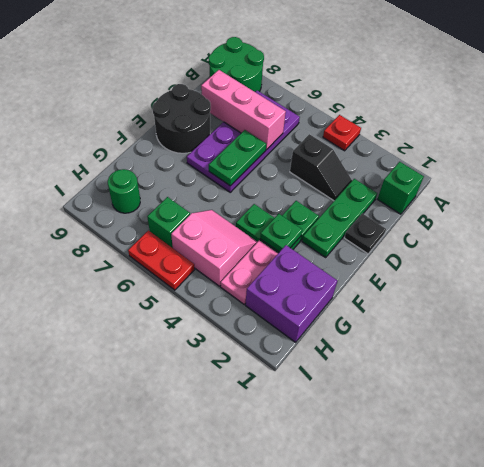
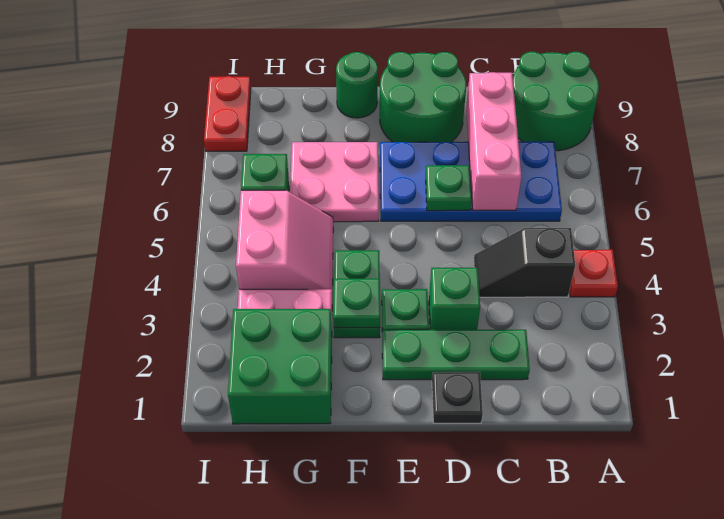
green 1x1 brick [378,162,424,214] -> green 1x1 brick moved to [429,268,480,330]
purple 2x4 plate [187,91,300,192] -> blue 2x4 plate [380,142,562,221]
black 1x2 slope [290,134,352,201] -> black 1x2 slope turned to [474,228,575,297]
green 1x2 plate [209,130,266,186] -> green 1x1 plate [426,165,472,211]
black 2x2 round brick [152,84,211,153] -> green 2x2 round brick [380,52,466,142]
none -> pink 2x2 plate [290,142,379,222]
purple 2x2 brick [245,245,337,342] -> green 2x2 brick [228,309,332,424]
green 1x1 round brick [108,169,140,213] -> green 1x1 round brick moved to [336,52,378,118]
red 1x2 plate [128,231,195,290] -> red 1x2 plate moved to [204,76,251,151]

